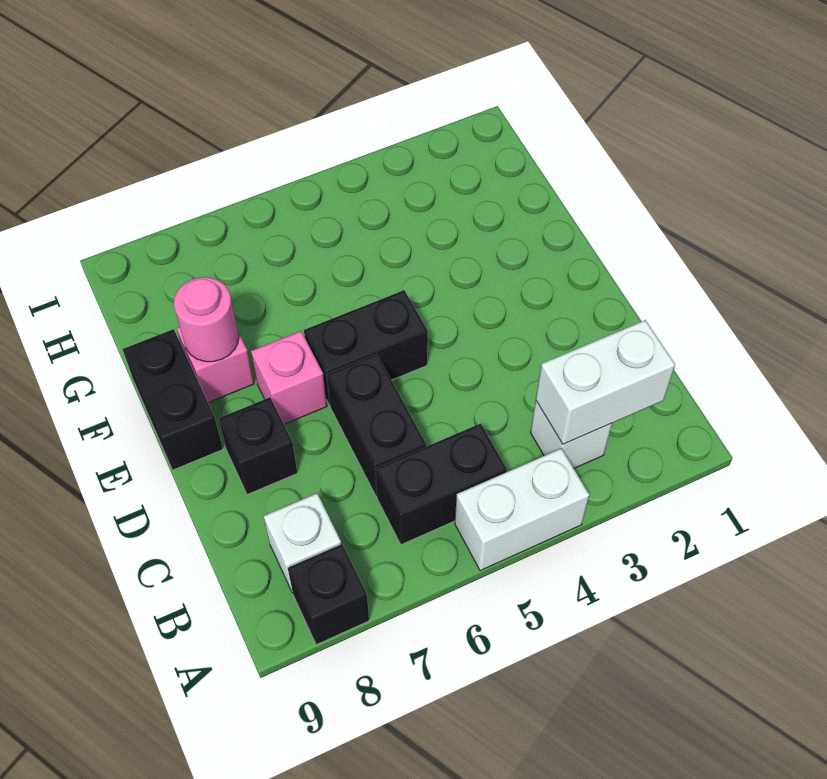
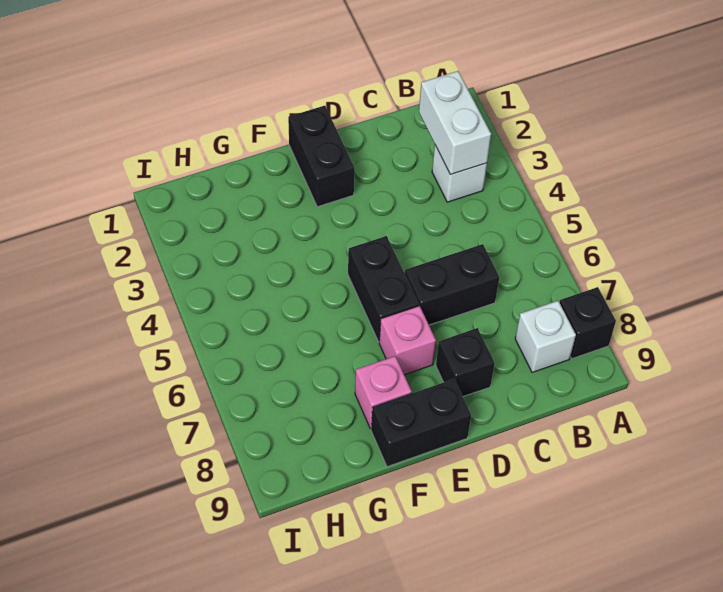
white 1x2 brick [455,448,589,571] -> none
black 1x2 brick [376,424,507,545] -> black 1x2 brick moved to [288,106,355,207]
pink 1x1 round brick [174,277,239,362] -> none

